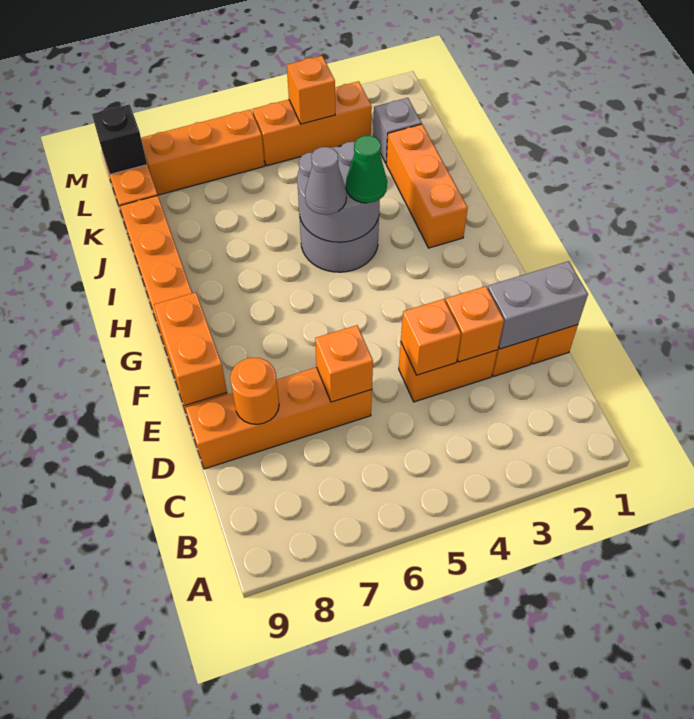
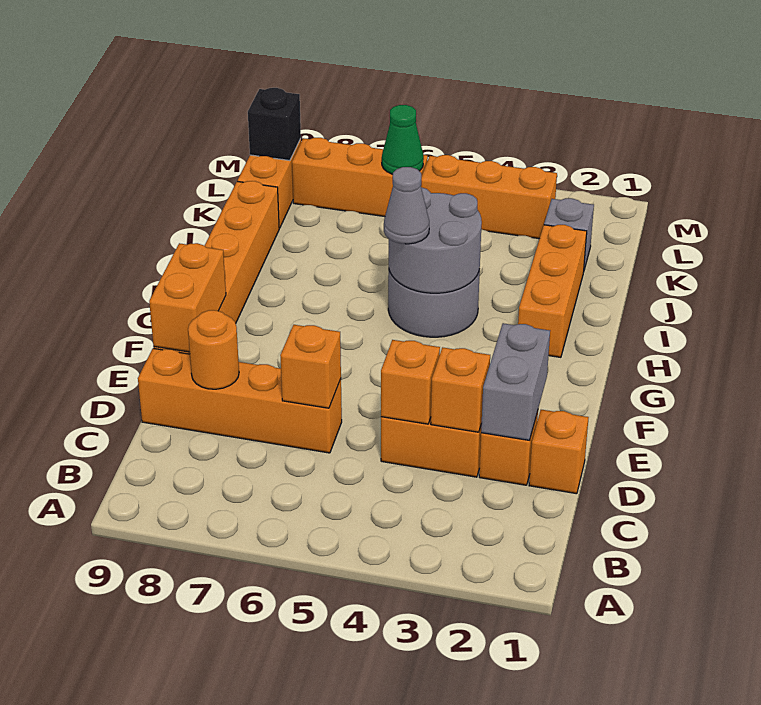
grey 1x2 brick [488,261,588,349] -> grey 1x2 brick turned to [481,323,550,441]
green 1x1 cone [346,135,387,203] -> green 1x1 cone moved to [382,105,424,174]
orange 1x1 brick [287,56,335,124] -> none

